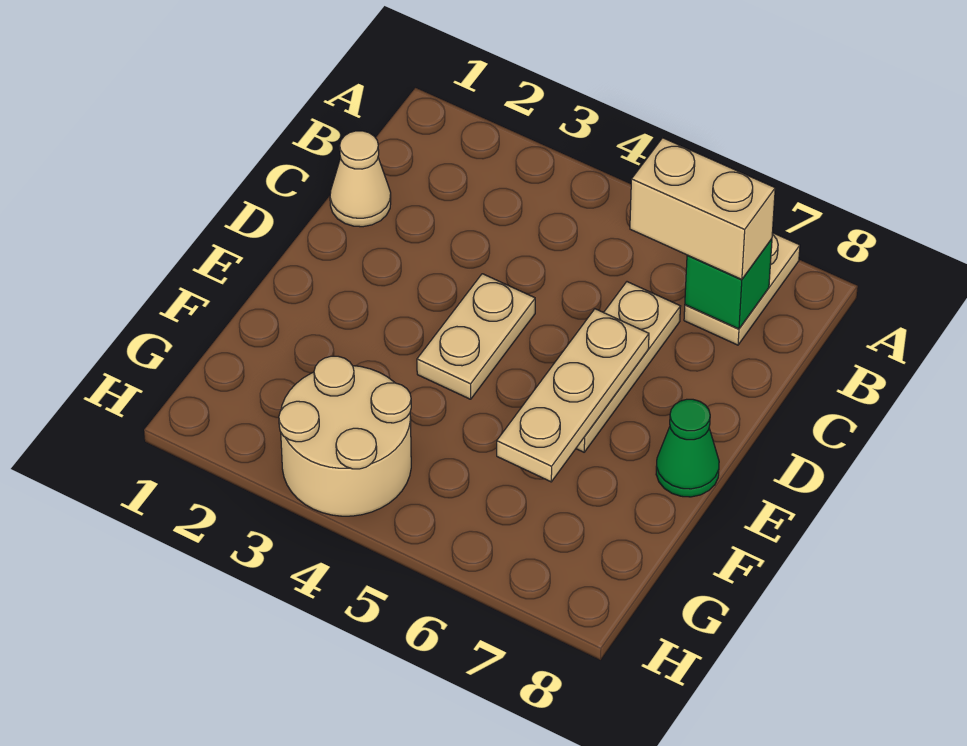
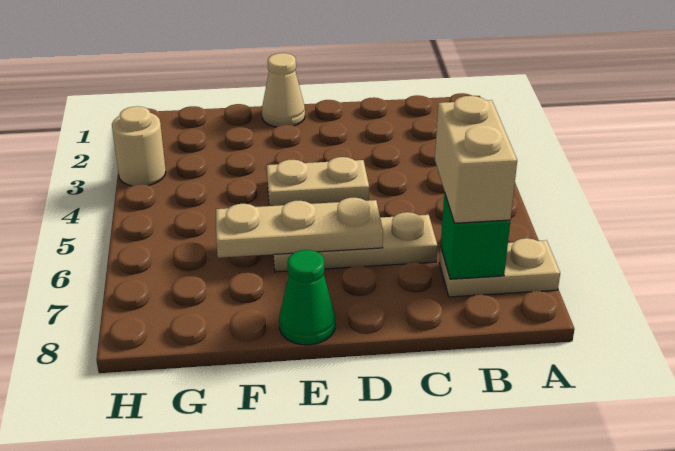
tan 1x1 cone [330,131,391,227] -> tan 1x1 cone moved to [262,53,305,127]
tan 2x2 round brick [279,356,411,516] -> tan 1x1 round brick [112,106,166,186]

